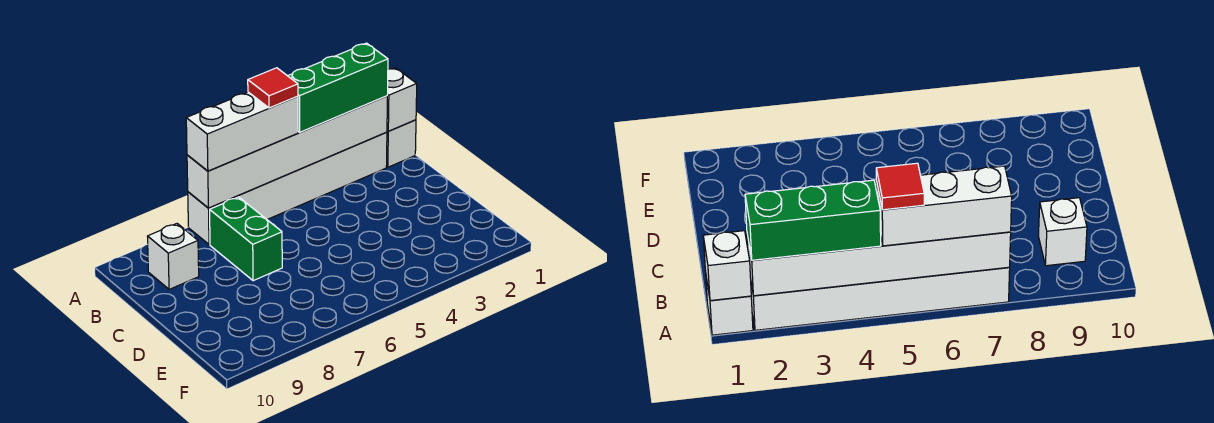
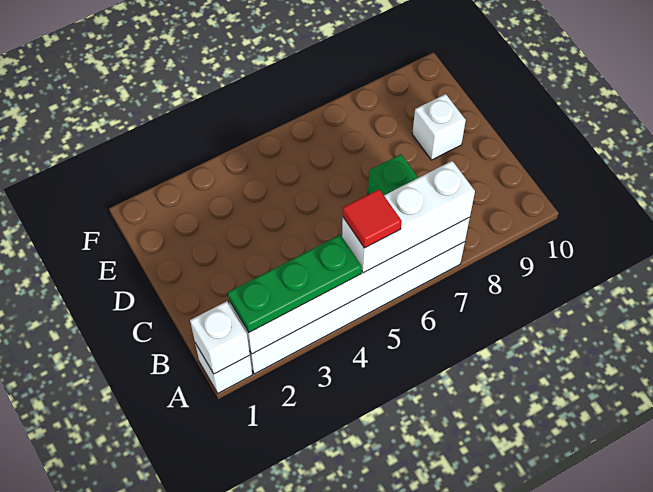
green 1x3 brick [288,43,388,132] -> green 1x3 plate [228,235,362,332]
white 1x1 brick [148,224,199,289] -> white 1x1 brick moved to [412,94,466,160]

